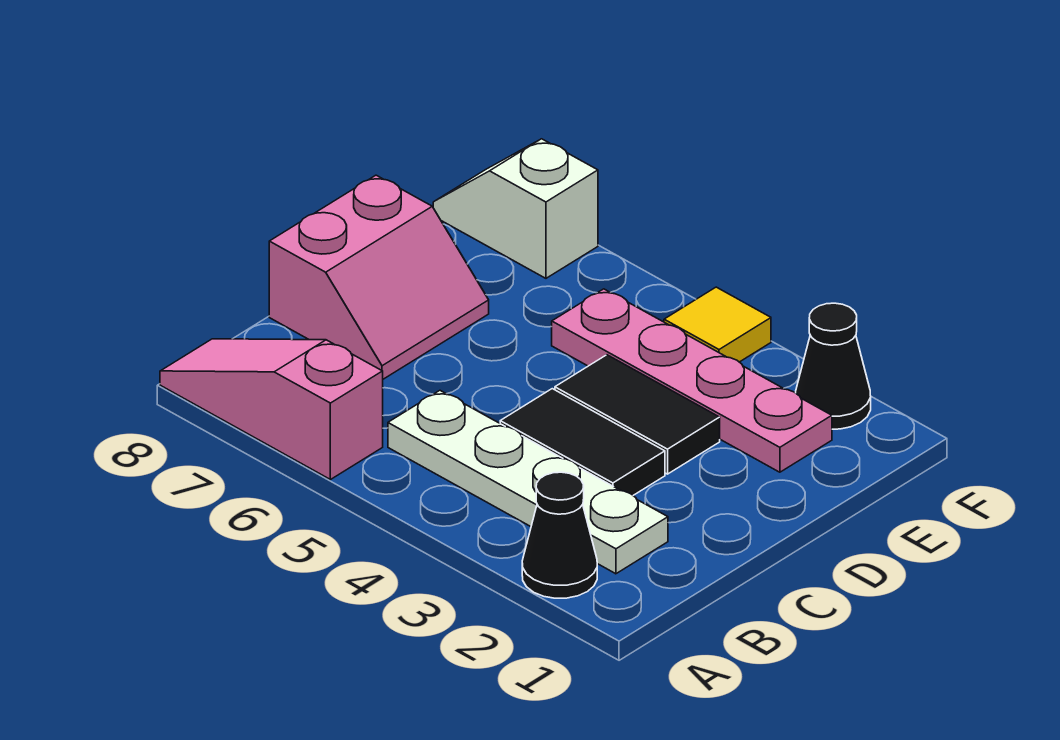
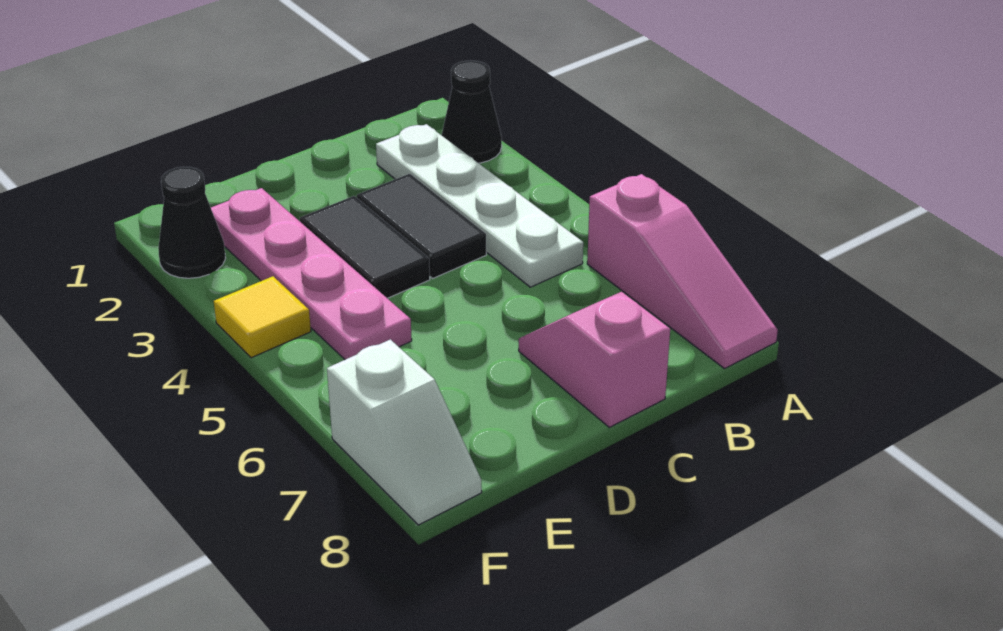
pink 2x2 slope [269,175,489,379] -> pink 1x2 slope [519,292,670,427]

